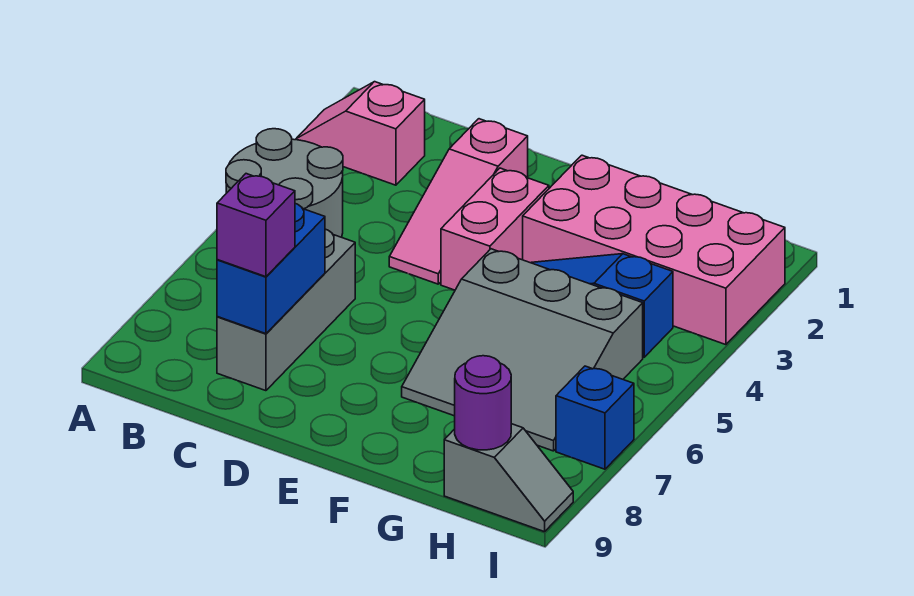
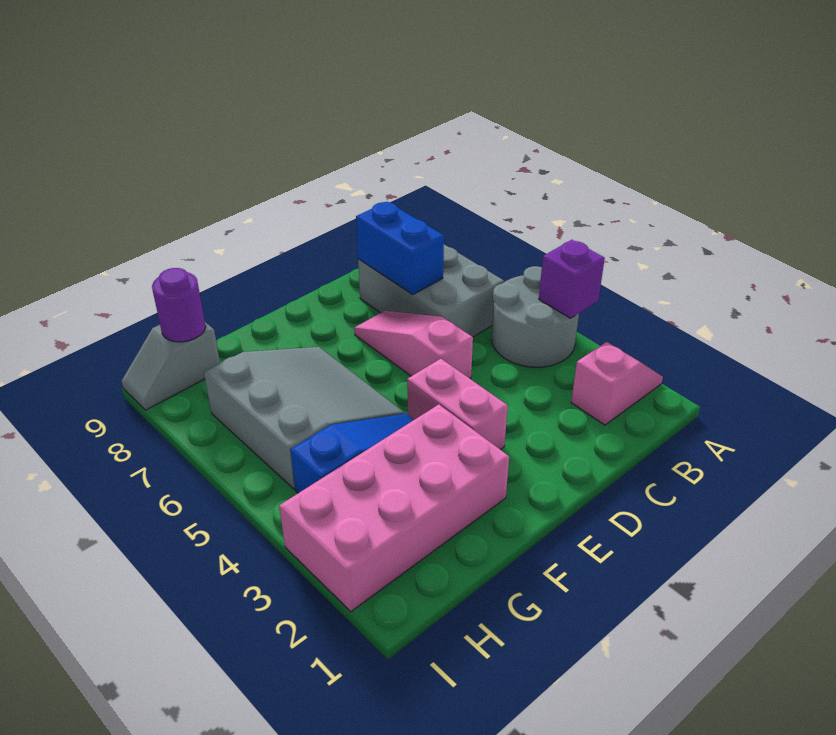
grey 1x3 brick [217,229,355,391] -> grey 2x3 brick [358,244,504,337]
purple 1x1 brick [217,174,295,277] -> purple 1x1 brick moved to [539,240,605,318]
pink 1x3 slope [389,119,528,284] -> pink 1x3 slope moved to [354,311,473,378]
grey 3x3 slope [402,249,643,451] -> grey 3x3 slope turned to [204,347,405,489]
blue 1x1 brick [556,366,634,469] -> none

